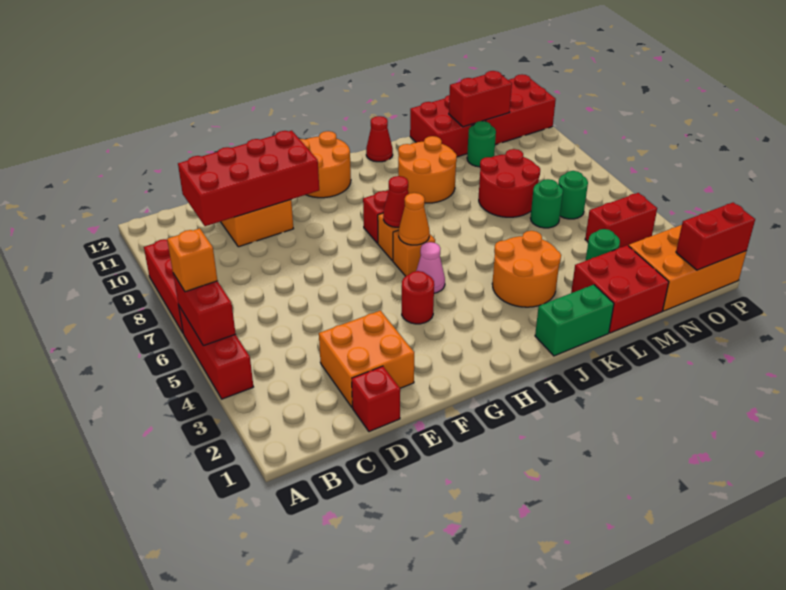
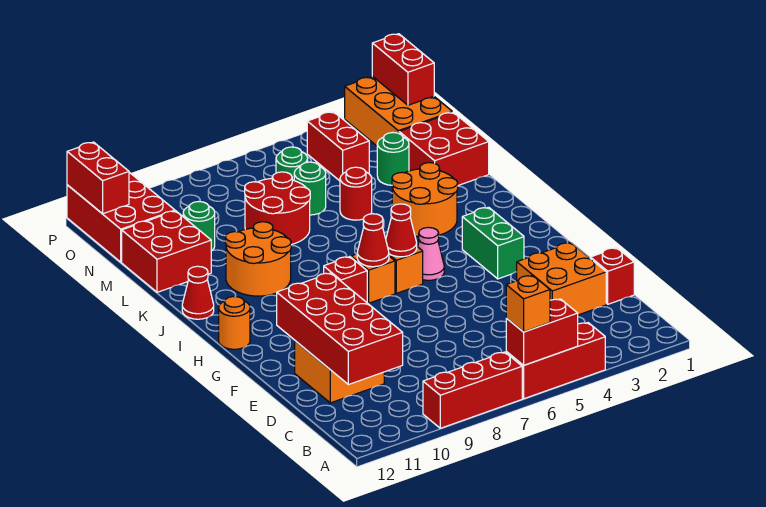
red 1x1 round brick [402,271,434,324] -> red 1x1 round brick moved to [340,167,372,220]
orange 2x2 round brick [300,131,351,198] -> orange 1x1 round brick [219,297,250,349]
orange 1x1 cone [399,193,430,245] -> red 1x1 cone [386,204,417,257]
green 1x2 brick [535,285,614,356] -> green 1x2 brick moved to [462,207,524,279]
red 1x2 brick [449,71,512,127] -> red 1x2 brick moved to [67,142,129,214]

